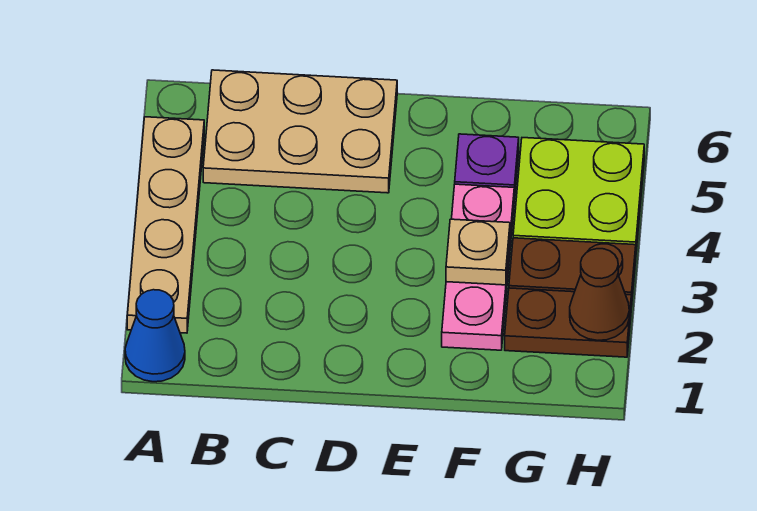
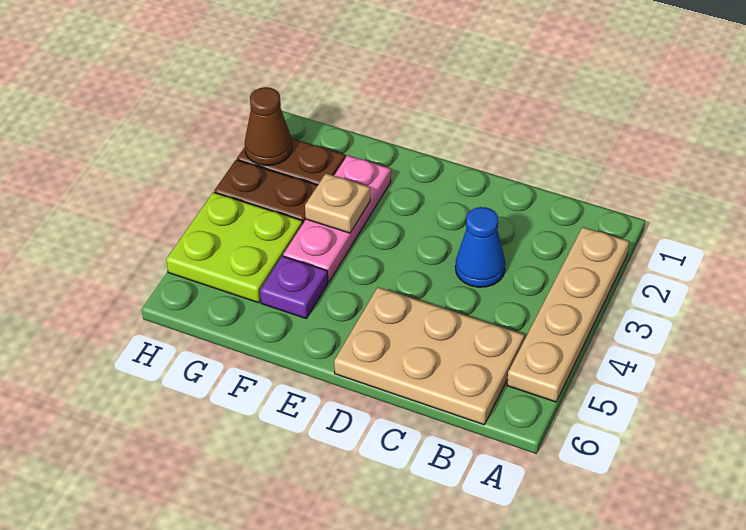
blue 1x1 cone [125,290,185,382] -> blue 1x1 cone moved to [455,207,505,287]

